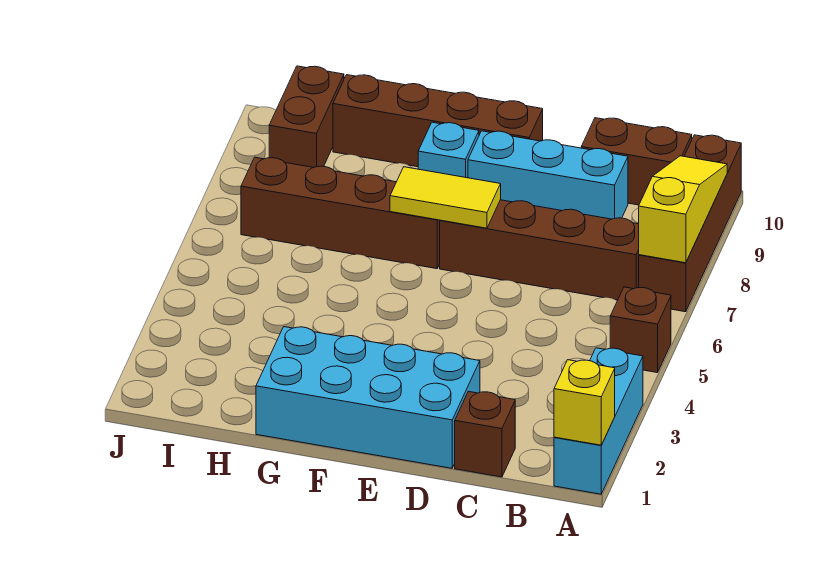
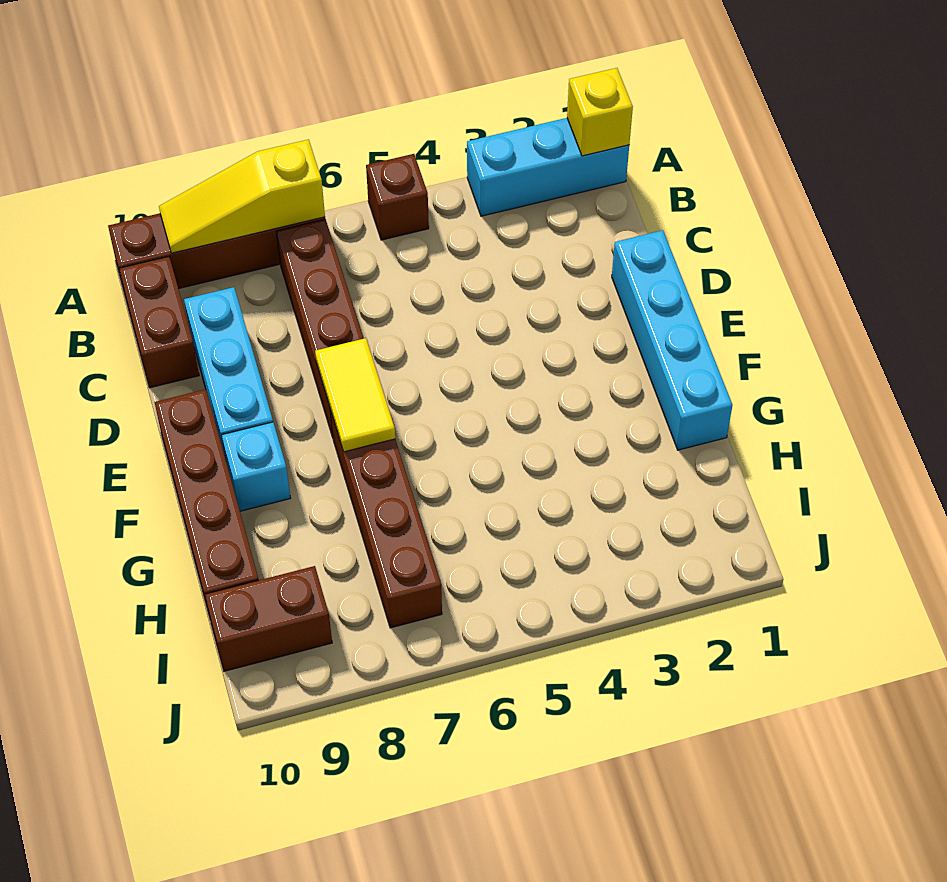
brown 1x1 brick [455,392,515,477] -> none
cyan 2x4 brick [256,327,480,468] -> cyan 1x4 brick [612,230,732,450]

